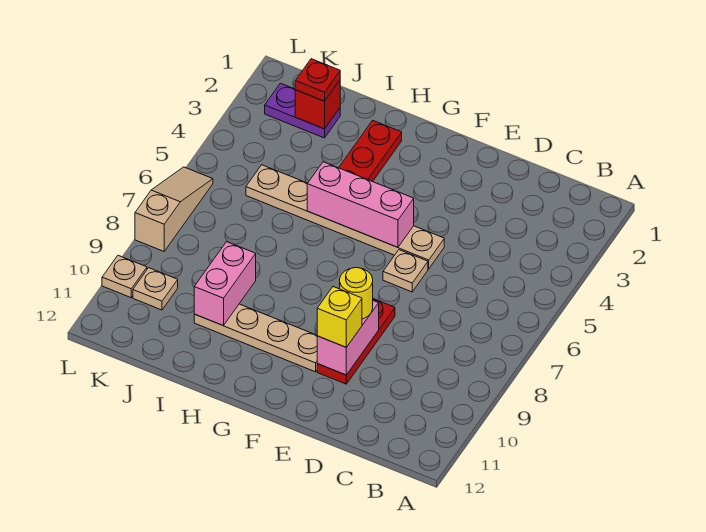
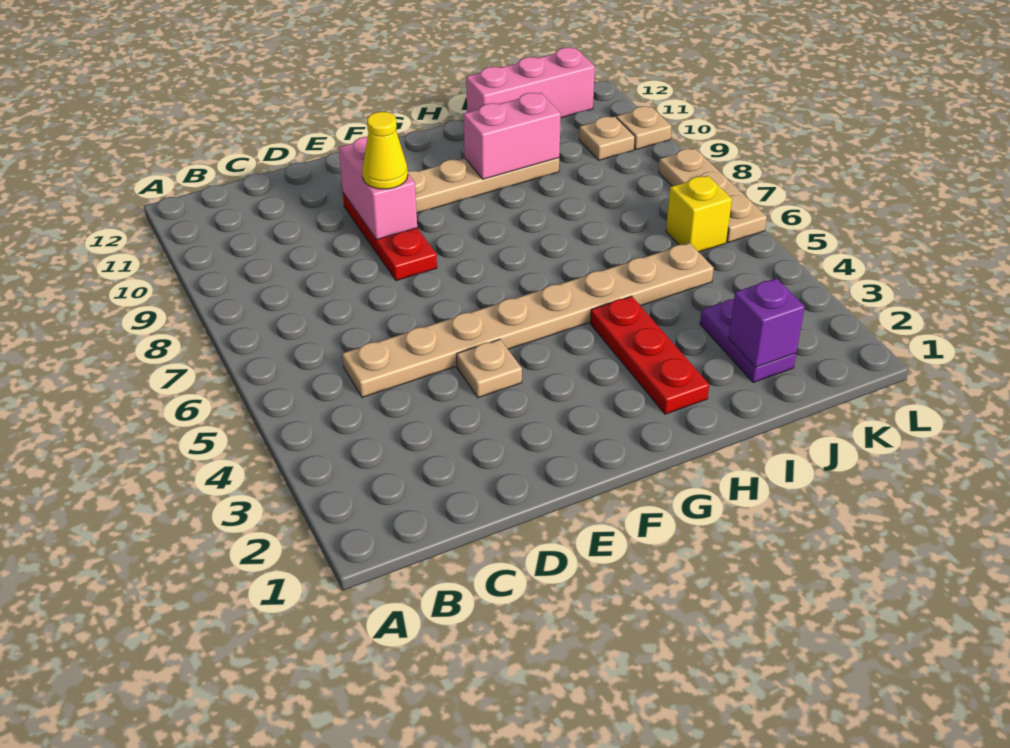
tan 1x6 plate [246,165,444,269] -> tan 1x8 plate [342,243,714,397]
tan 1x1 plate [383,250,428,292] -> tan 1x1 plate moved to [457,339,522,398]
yellow 1x1 round brick [340,268,373,319] -> yellow 1x1 cone [362,112,408,189]
yellow 1x1 brick [317,287,362,347] -> yellow 1x1 brick moved to [666,176,732,252]
pink 1x3 brick [307,162,414,247] -> pink 1x3 brick moved to [466,48,595,118]
pink 1x2 brick [194,242,256,326] -> pink 1x2 brick turned to [464,93,561,179]
purple 1x2 plate [265,83,340,138] -> purple 1x2 plate turned to [700,299,796,383]
red 1x1 brick [295,81,340,129] -> purple 1x1 brick [729,278,805,367]
red 1x1 plate [295,59,340,101] -> none
tan 1x3 slope [135,167,213,251] -> tan 1x3 plate [659,149,767,243]

